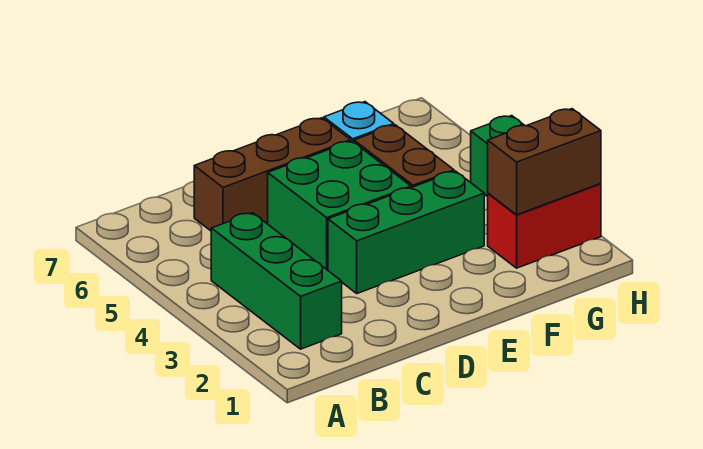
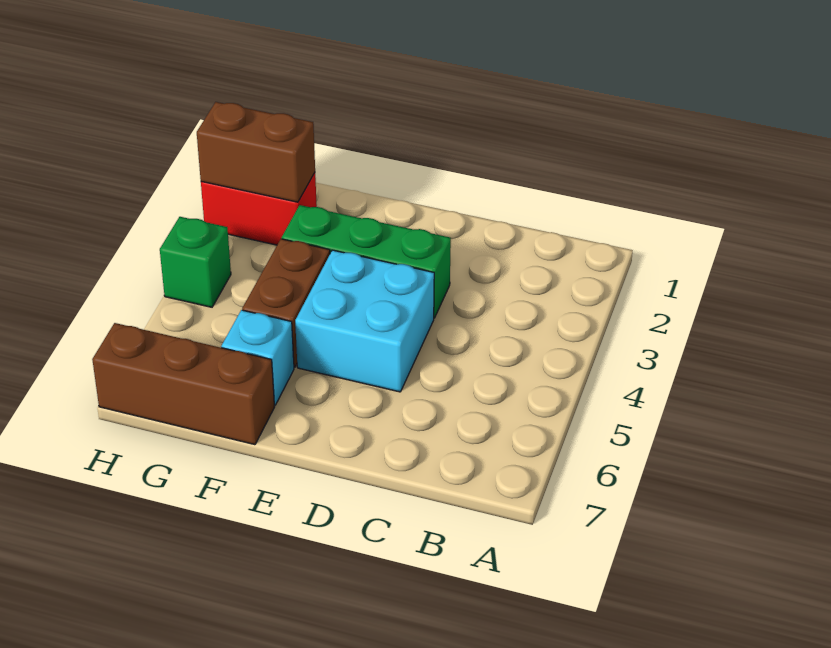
green 1x3 brick [211,213,342,349] -> none
brown 1x3 brick [194,118,351,231] -> brown 1x3 brick moved to [92,323,274,445]
green 2x2 brick [268,141,411,270] -> cyan 2x2 brick [295,250,434,392]

